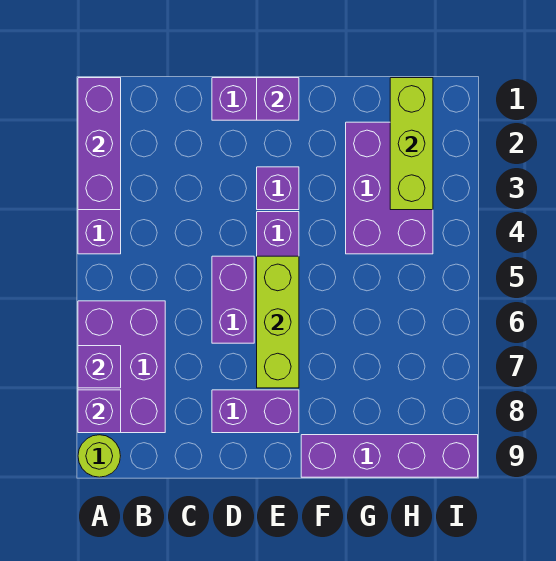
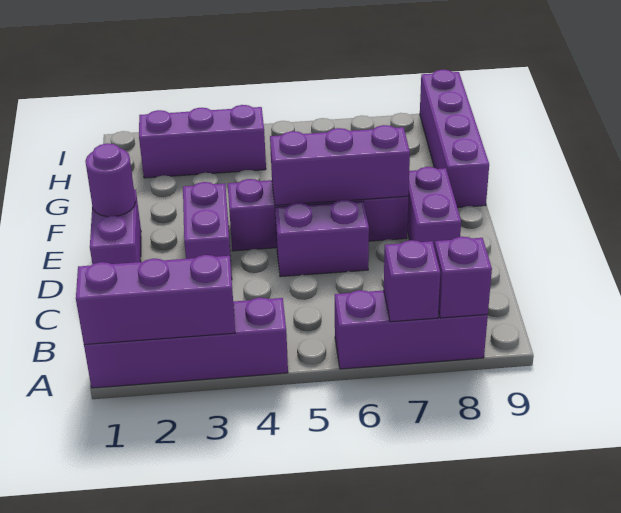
purple 2x3 brick [78,301,165,433] -> purple 1x3 brick [335,290,488,369]
lime 1x1 round brick [78,435,120,477] -> none
purple 1x1 brick [257,78,299,120] -> purple 1x1 round brick [85,143,136,217]
purple 1x1 brick [257,167,299,210] -> purple 1x2 brick [183,182,232,278]
lime 1x3 brick [257,256,299,388] -> purple 1x3 brick [270,125,410,205]
purple 2x3 brick [346,122,433,254] -> purple 1x3 brick [139,105,266,178]
lime 1x3 brick [390,78,433,210] -> none

